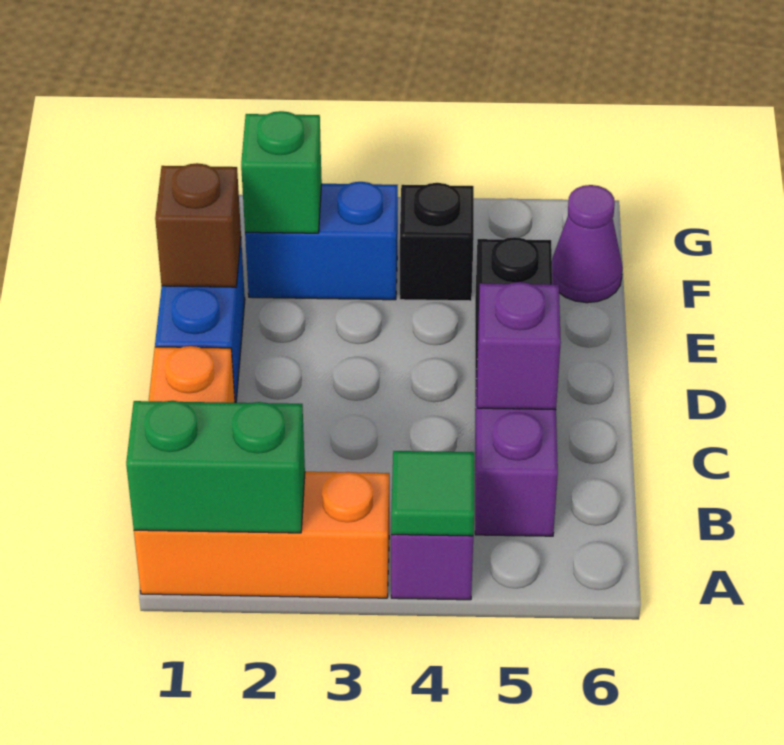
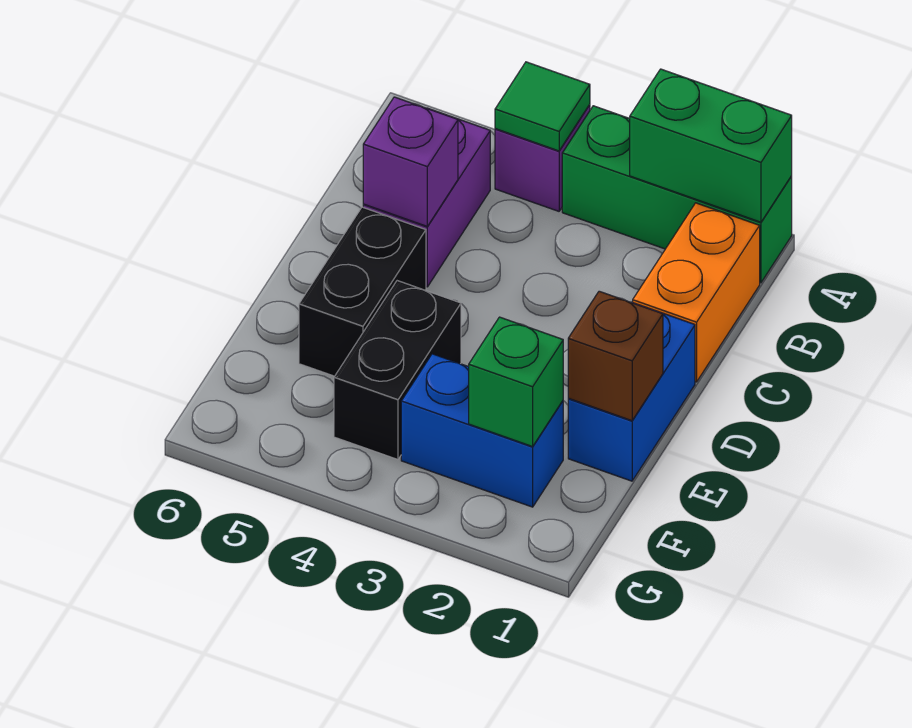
orange 1x3 brick [134,472,389,598] -> green 1x3 brick [562,106,792,283]
black 1x1 brick [400,183,474,301] -> black 1x2 brick [334,281,461,460]
purple 1x1 cone [552,185,623,303] -> none

